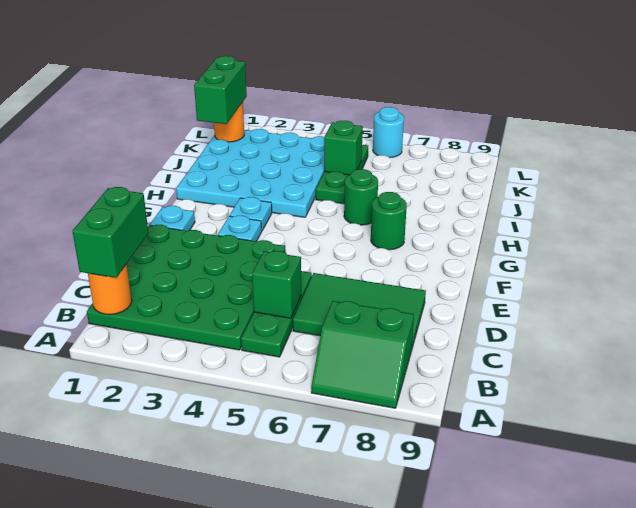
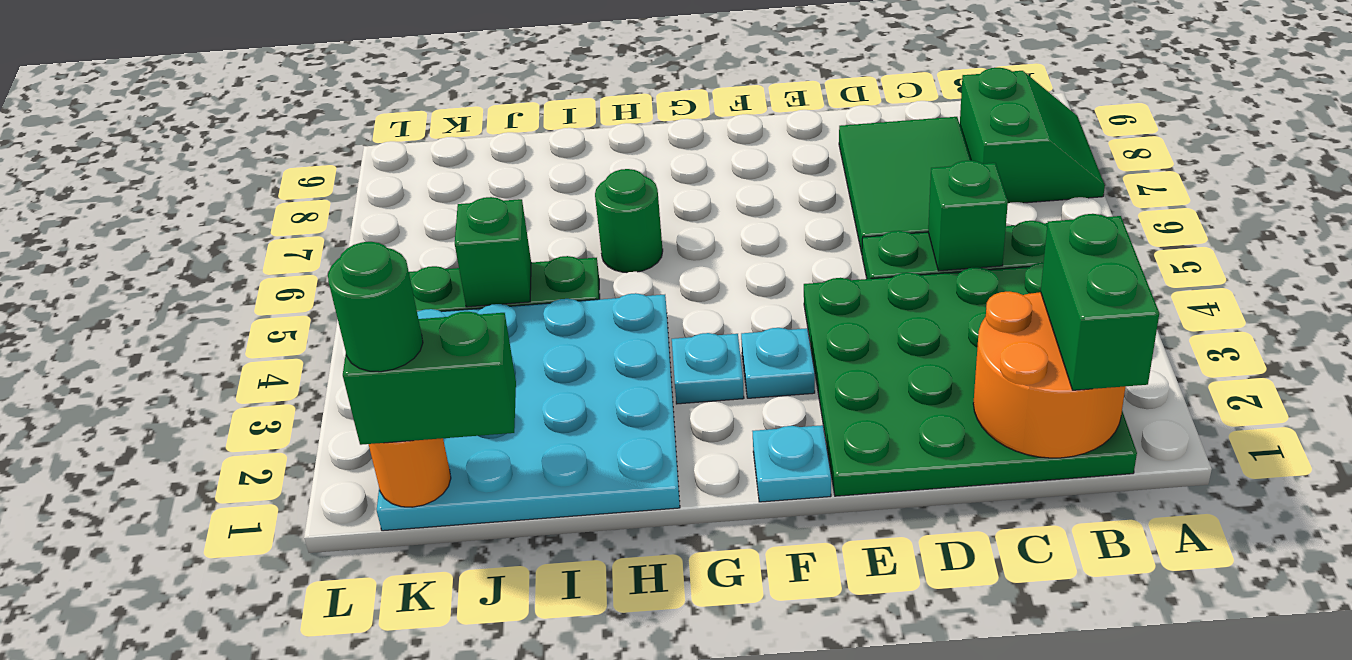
orange 1x1 round brick [88,264,132,315] -> orange 2x2 round brick [973,292,1126,458]
green 1x2 brick [72,187,148,278] -> green 1x2 brick turned to [1041,214,1159,390]
green 1x1 round brick [371,192,407,250] -> green 1x1 round brick moved to [328,242,423,372]
cyan 1x1 round brick [373,107,404,158] -> none

